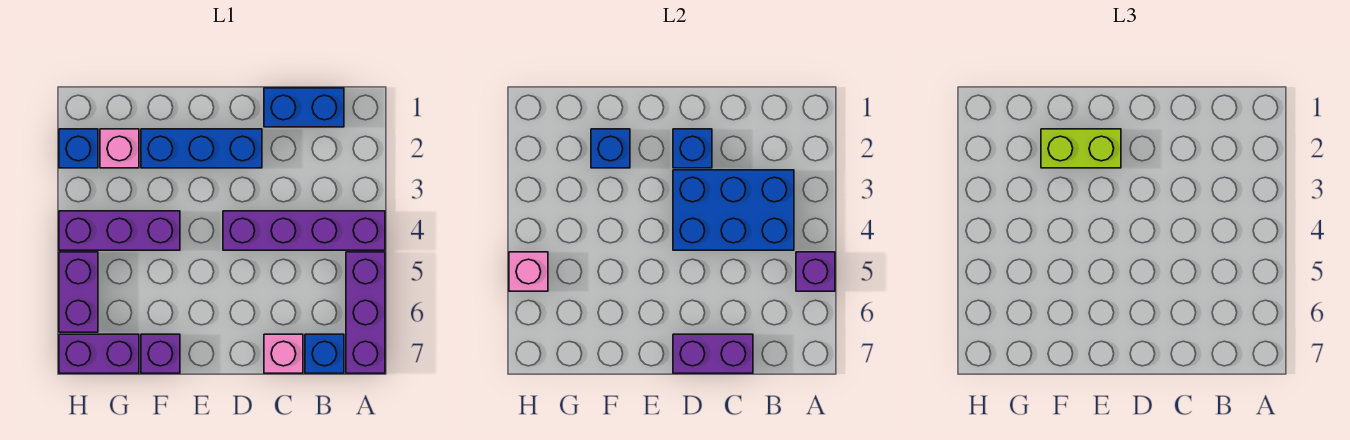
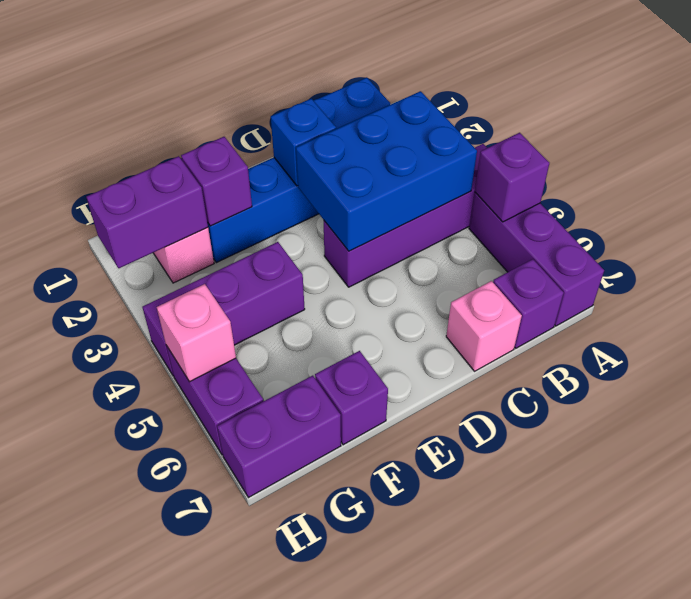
blue 1x1 brick [305,334,344,373] -> purple 1x1 brick [493,259,564,348]
purple 1x2 brick [673,334,753,373] -> purple 1x2 brick moved to [86,156,208,268]
lime 1x2 brick [1041,129,1121,168] -> none
blue 1x1 brick [591,129,630,168] -> purple 1x1 brick [181,137,252,226]
blue 1x1 brick [59,129,98,168] -> none

